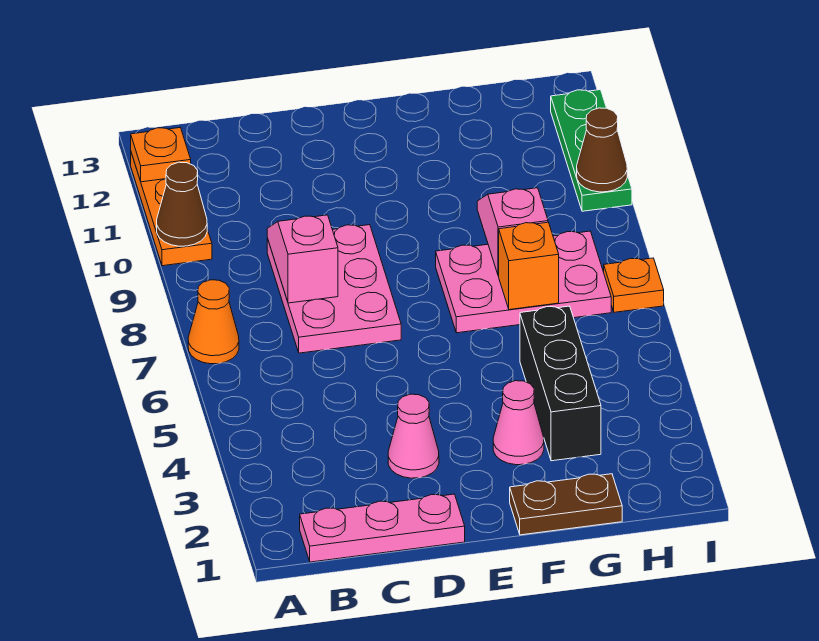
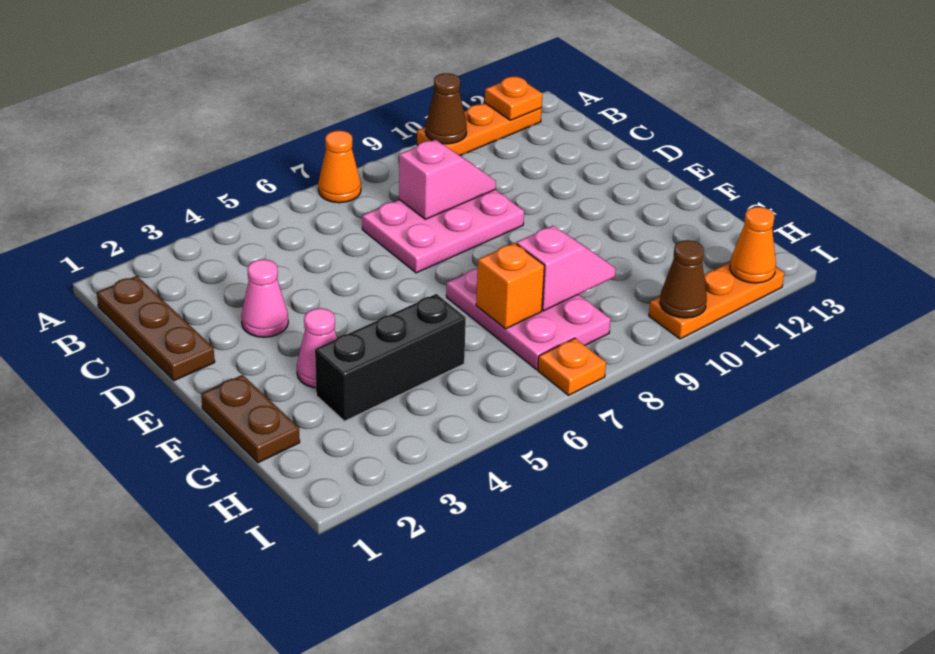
pink 1x3 plate [300,494,465,562] -> brown 1x3 plate [97,276,215,381]
green 1x3 plate [551,90,632,211] -> orange 1x3 plate [649,263,784,339]
none -> orange 1x1 cone [730,207,776,283]

